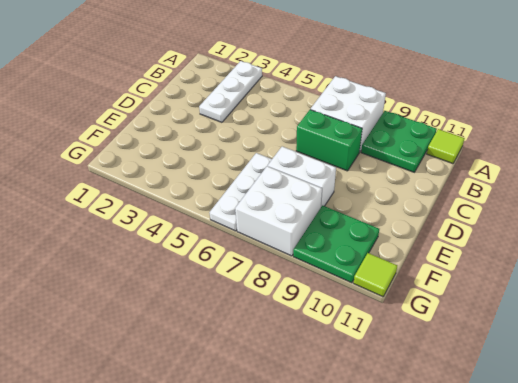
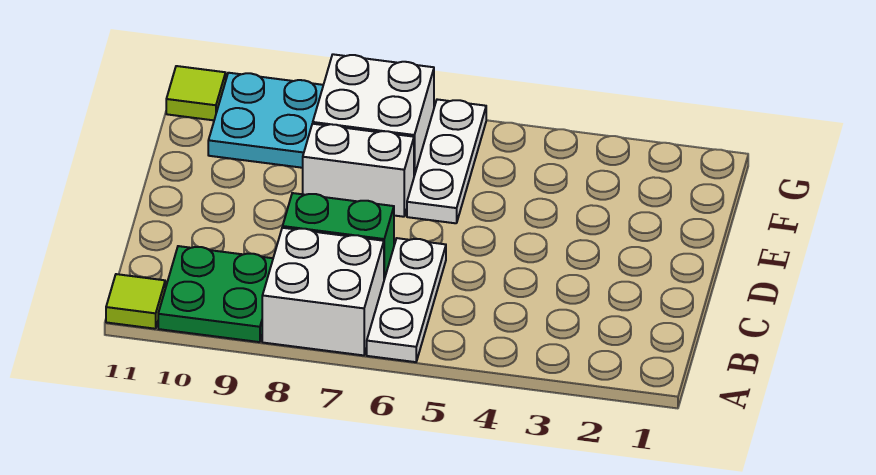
white 1x3 plate [199,61,262,122] -> white 1x3 plate moved to [367,238,446,362]
green 2x2 plate [293,206,379,283] -> cyan 2x2 plate [208,73,323,168]

